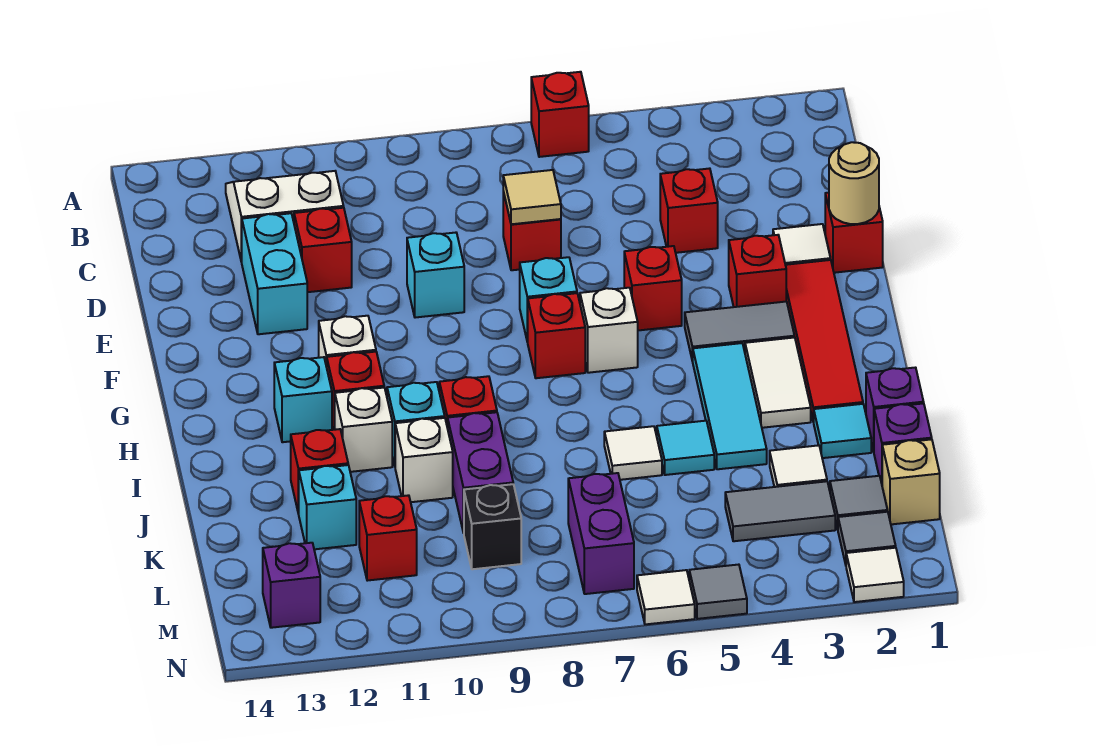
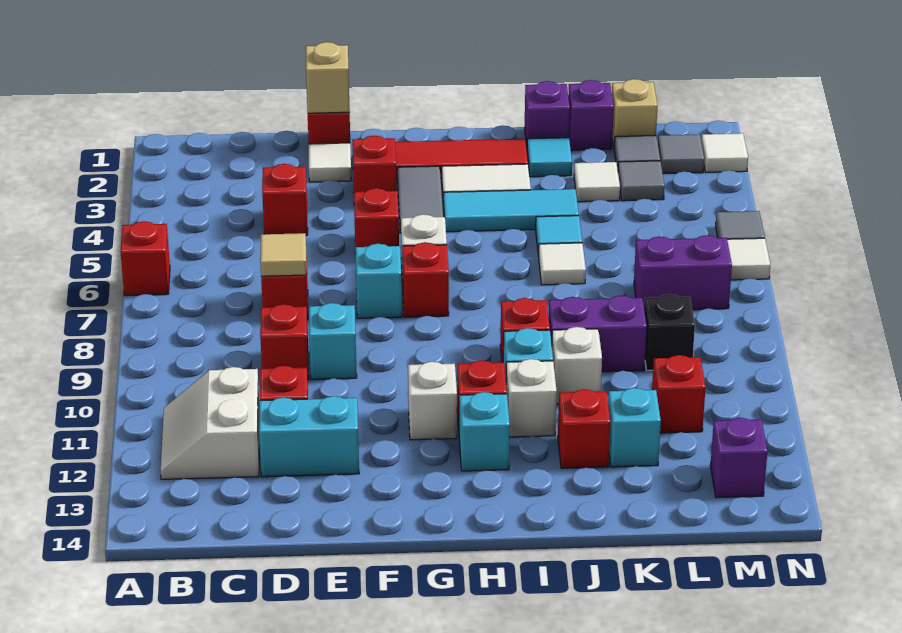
none -> red 1x1 brick [260,304,309,380]
tan 1x1 round brick [829,142,879,224] -> tan 1x1 brick [306,42,350,113]
grey 1x2 tile [725,481,835,541] -> grey 1x1 tile [618,161,665,201]

